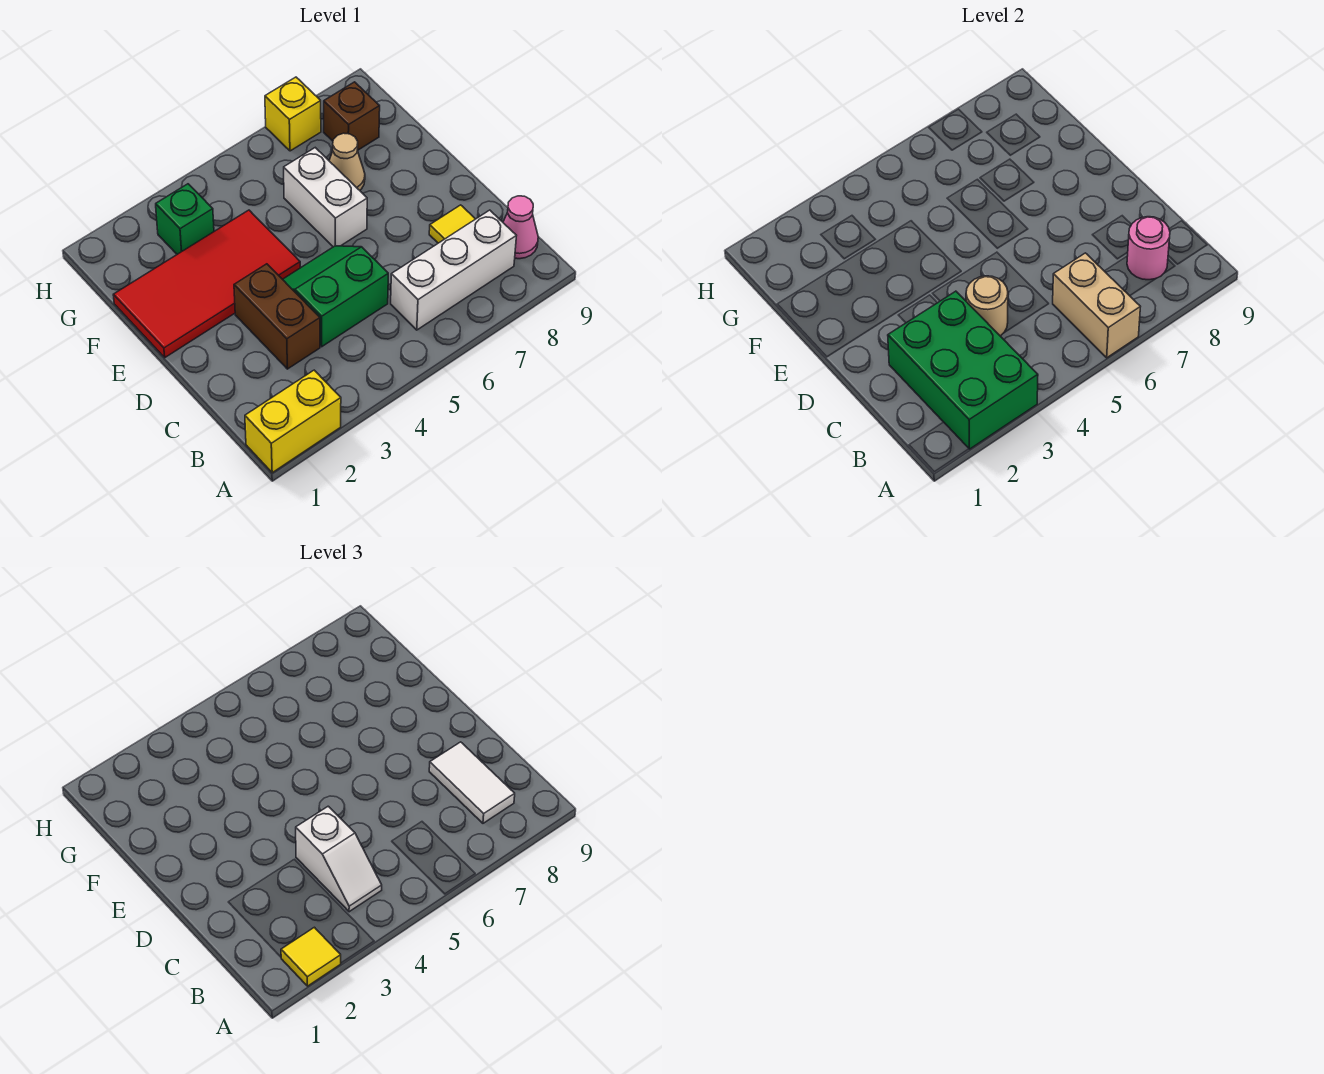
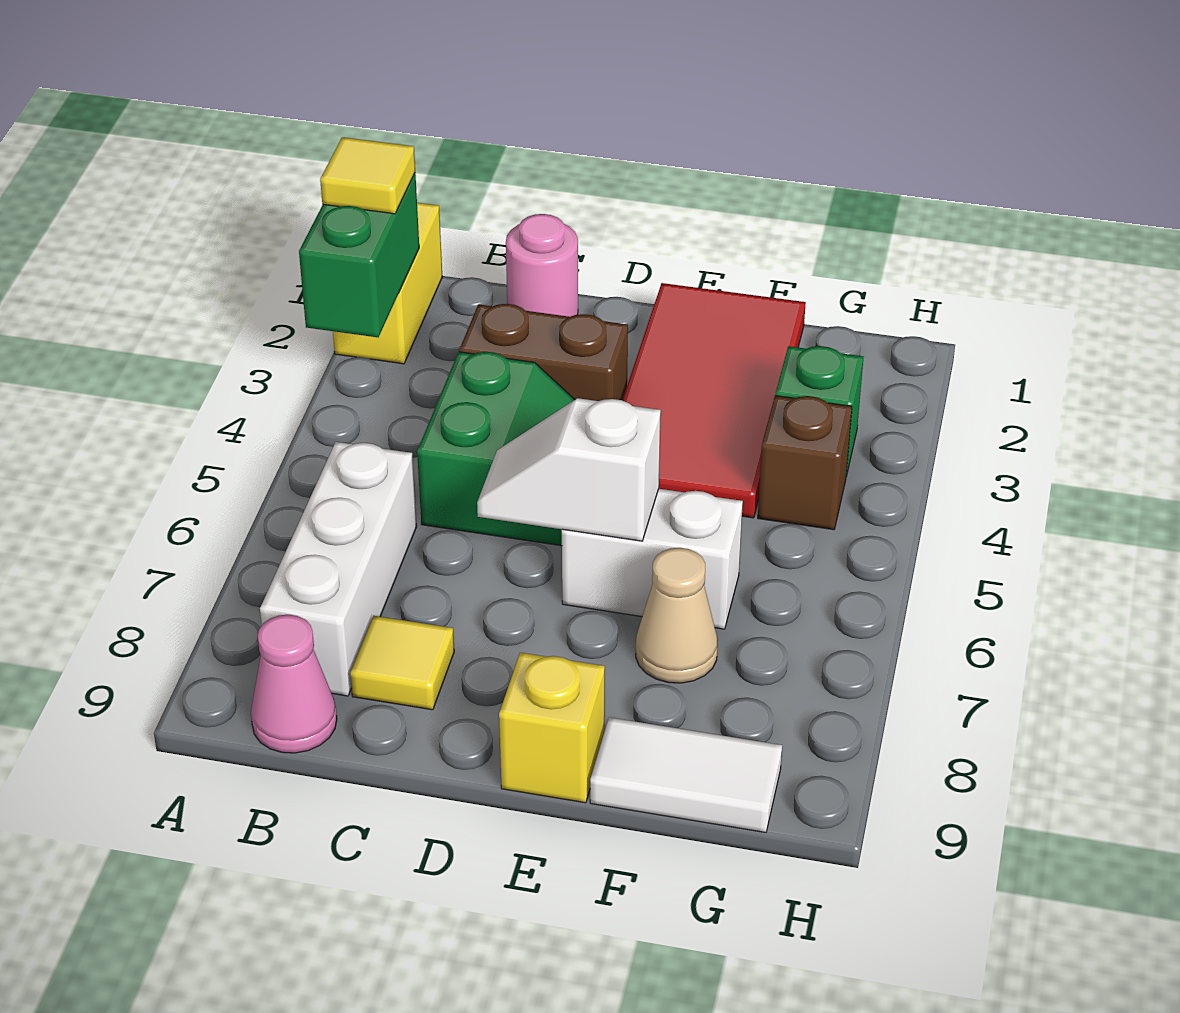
green 2x3 brick [888,291,1038,449] -> green 1x2 brick [299,173,419,337]
tan 1x2 brick [1053,253,1140,358] -> none
white 1x2 slope [296,806,382,912] -> white 1x2 slope moved to [477,398,661,541]
pink 1x1 round brick [1127,217,1170,280] -> pink 1x1 round brick moved to [506,214,578,317]
white 1x2 tile [429,742,515,823] -> white 1x2 tile moved to [590,717,782,832]
tan 1x1 round brick [966,276,1008,336] -> none
brown 1x1 brick [324,82,380,151] -> brown 1x1 brick moved to [758,396,852,530]
yellow 1x1 brick [265,77,321,151] -> yellow 1x1 brick moved to [499,653,605,803]

